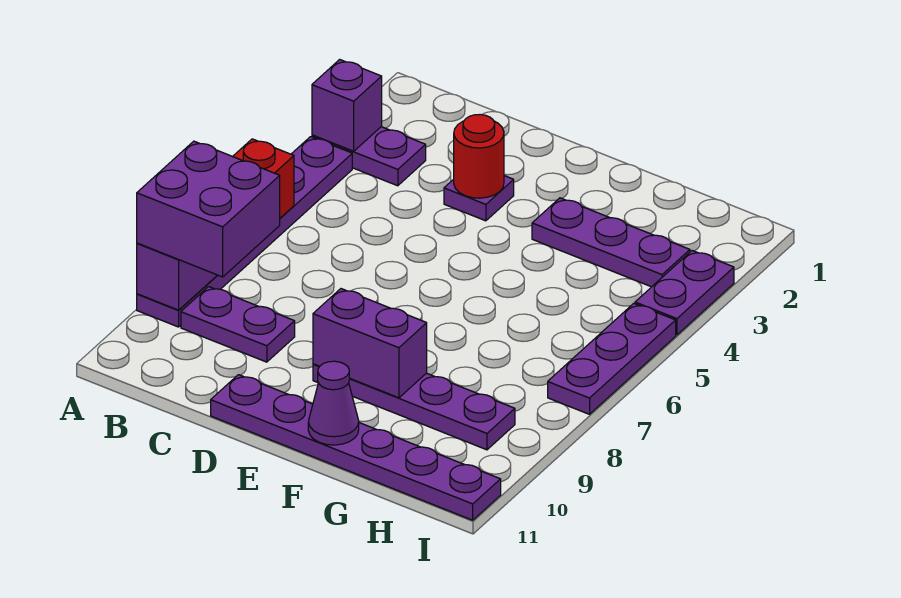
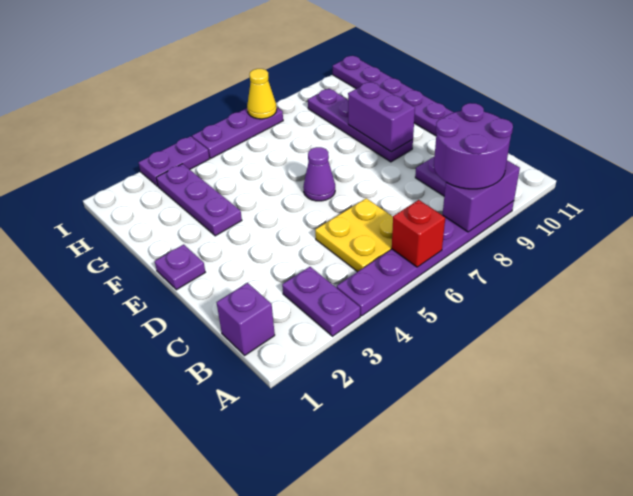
purple 1x1 brick [312,60,382,151] -> purple 1x1 brick moved to [216,283,275,355]
purple 2x2 brick [137,141,280,277] -> purple 2x2 round brick [434,103,513,189]
none -> yellow 2x2 plate [315,198,393,272]
purple 1x1 plate [444,176,514,221] -> purple 1x1 plate moved to [155,245,205,290]
red 1x1 round brick [454,115,504,198] -> none
purple 1x1 cone [308,361,359,445] -> purple 1x1 cone moved to [303,147,335,201]
none -> yellow 1x1 cone [247,69,277,119]

